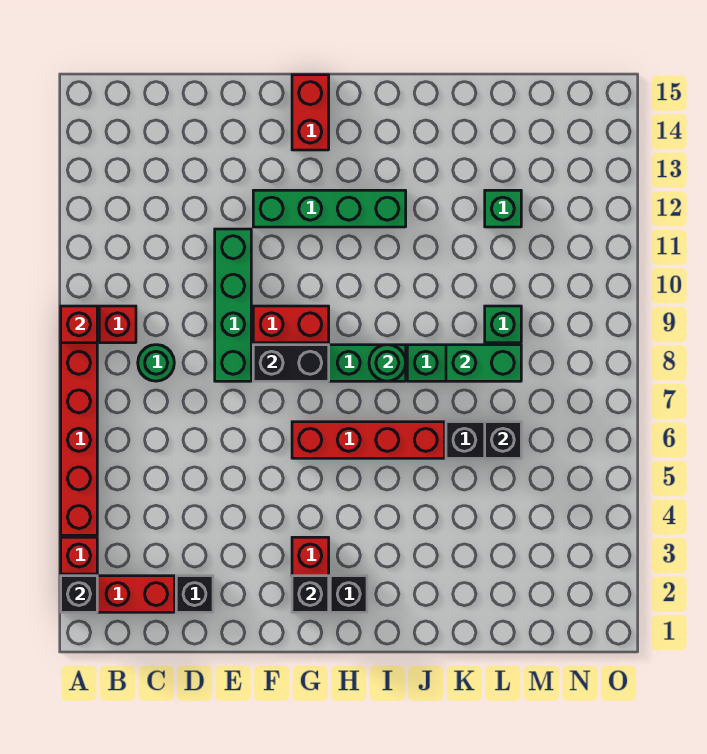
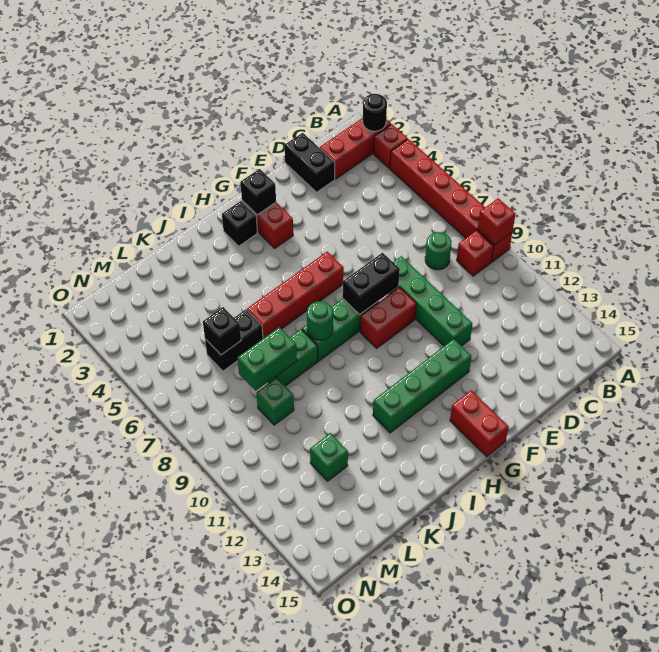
black 1x1 brick [61,576,97,612] -> black 1x1 round brick [363,94,387,131]
black 1x1 brick [176,576,213,612] -> black 1x2 brick [285,133,335,192]

